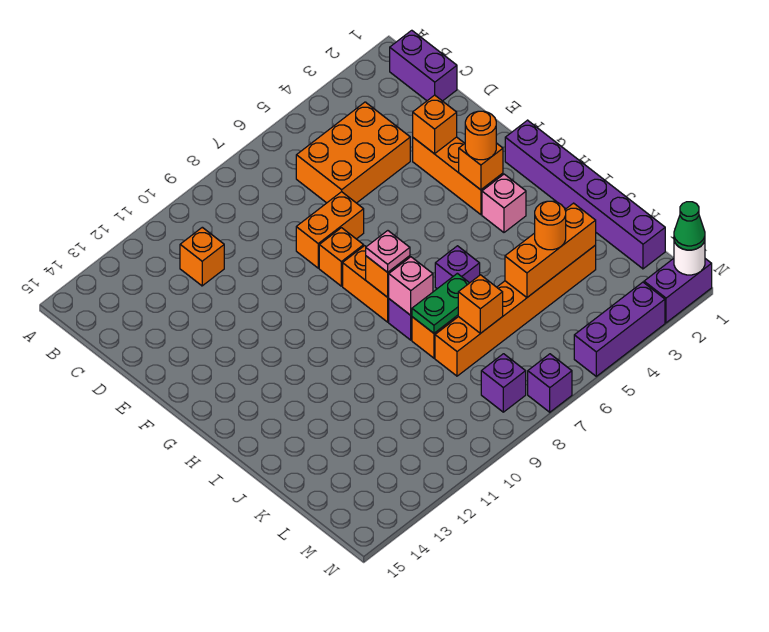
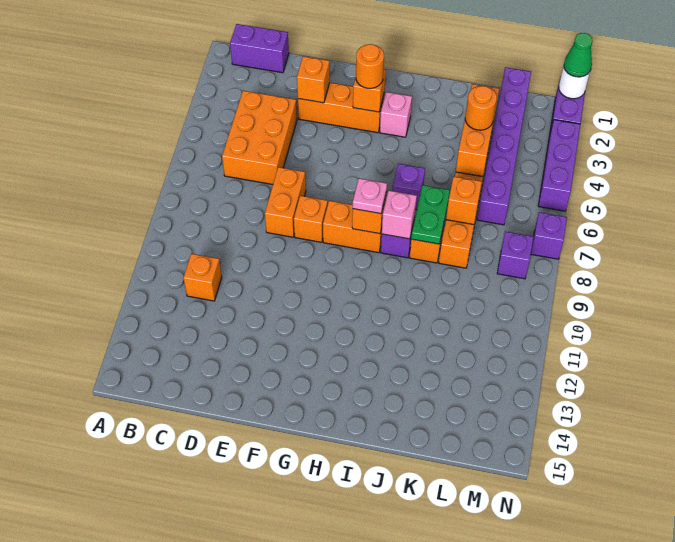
purple 1x6 brick [505,120,665,269] -> purple 1x6 brick turned to [477,67,531,225]

